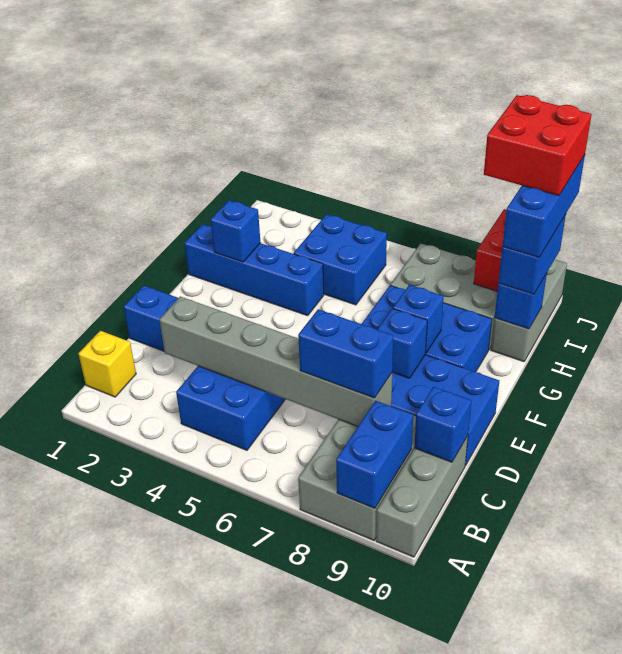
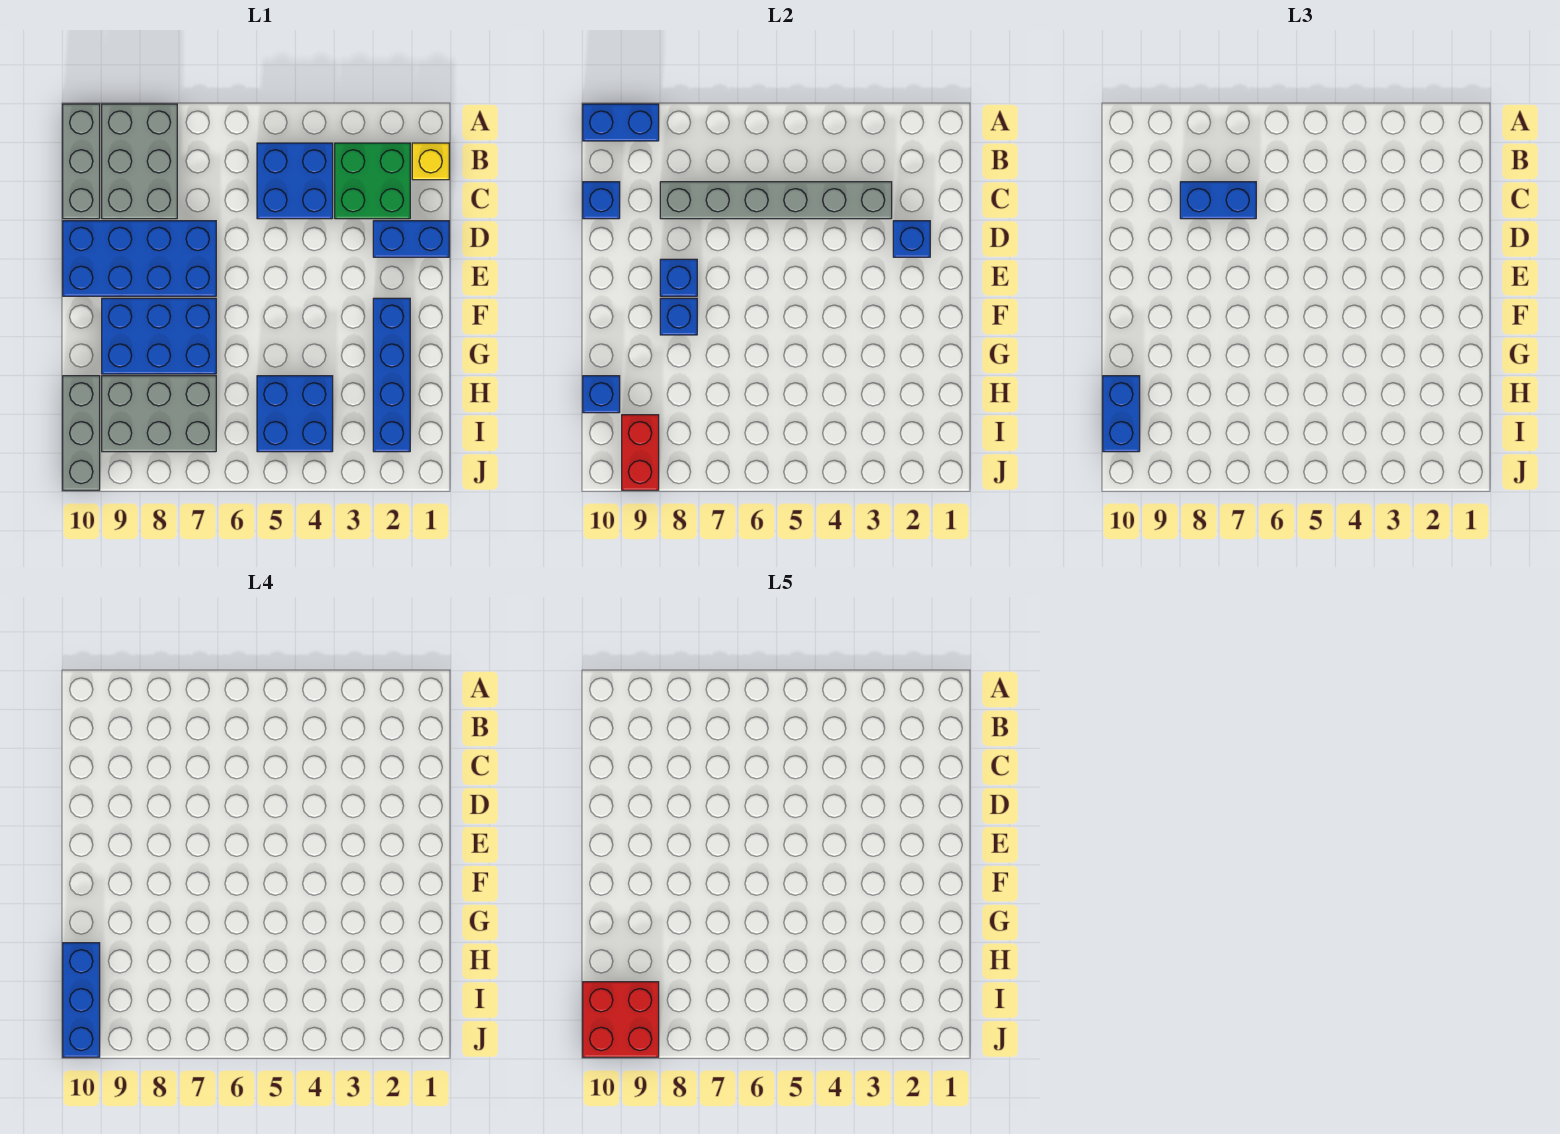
blue 1x2 brick [336,401,413,508] -> blue 1x2 brick turned to [583,104,659,141]
none -> green 2x2 brick [335,143,410,219]
blue 1x4 brick [185,224,324,316] -> blue 1x4 brick turned to [373,298,410,452]
blue 1x1 brick [211,200,261,262] -> blue 1x1 brick moved to [893,221,930,257]

